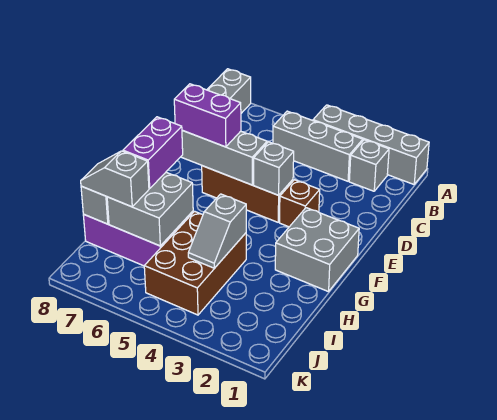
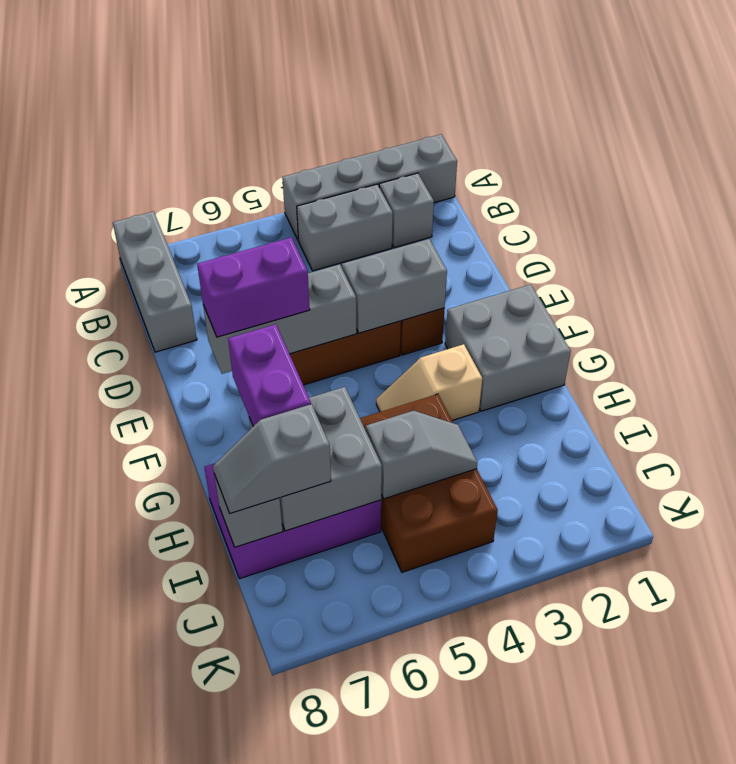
grey 1x3 brick [273,111,363,181] -> grey 1x2 brick [297,184,393,271]
grey 1x1 brick [254,142,294,195] -> grey 1x2 brick [342,239,447,333]
none -> tan 1x2 slope [376,344,482,420]
grey 1x2 slope [188,194,246,268] -> grey 1x2 slope turned to [366,411,477,499]

